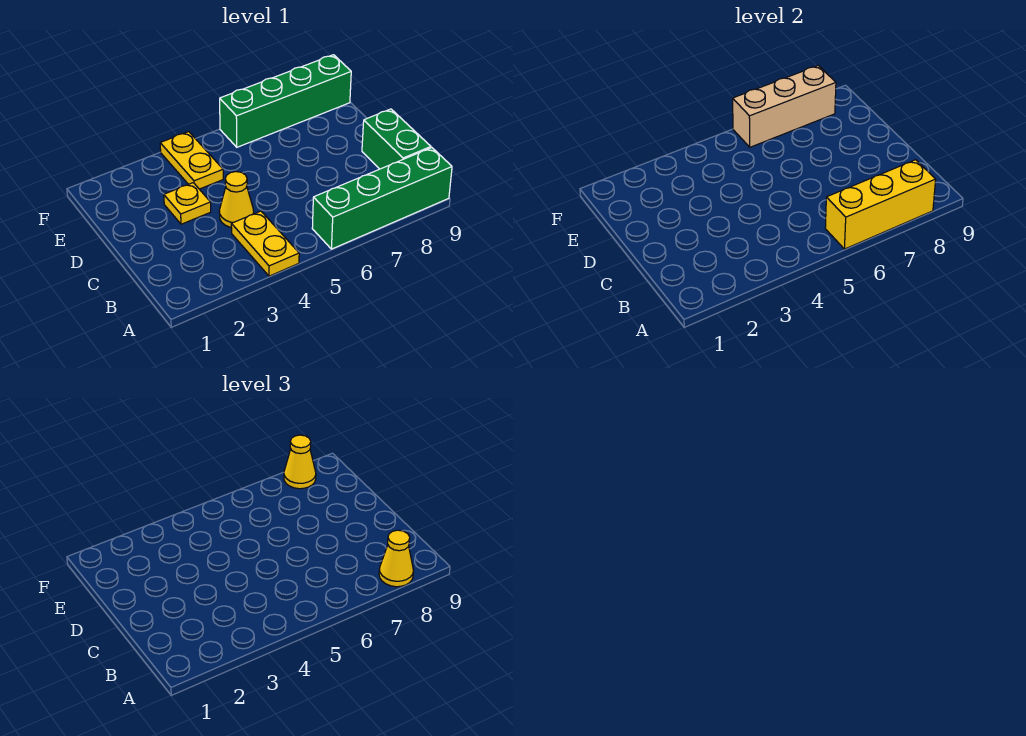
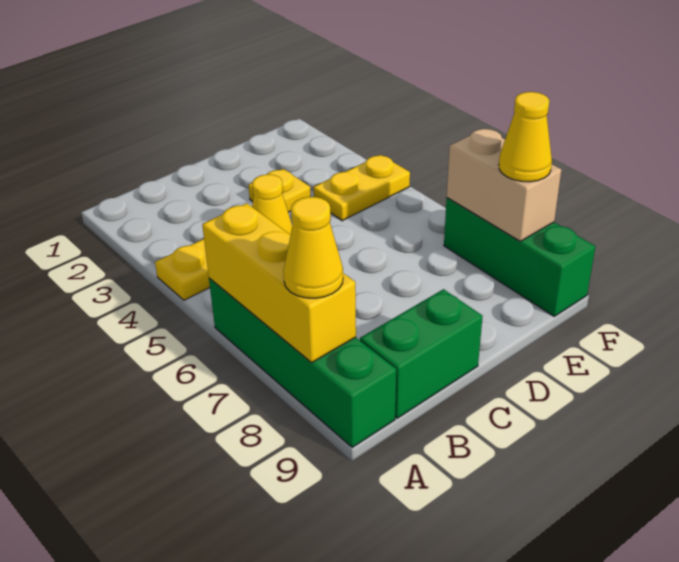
green 1x4 brick [220,55,351,147] -> green 1x3 brick [444,198,596,316]
tan 1x3 brick [733,66,836,147] -> tan 1x2 brick [447,129,561,241]

